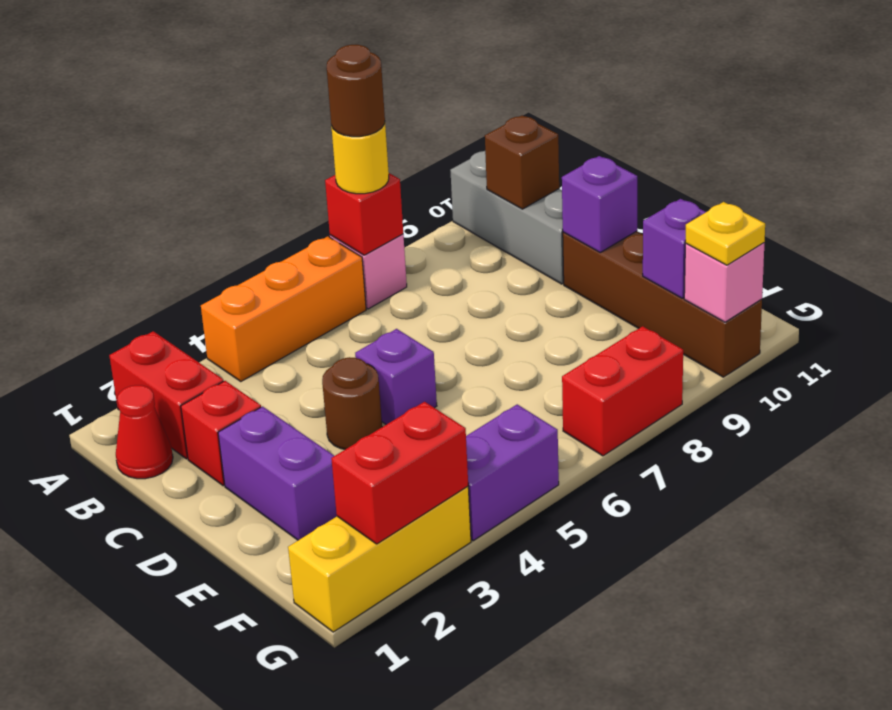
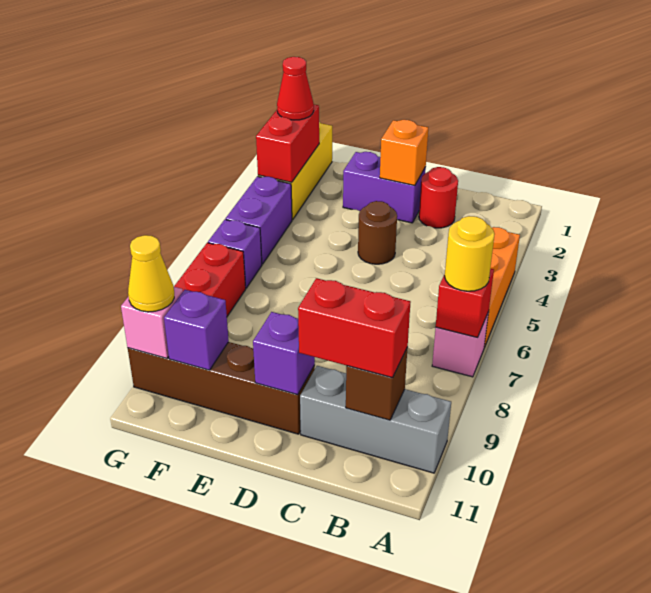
red 1x2 brick [109,331,224,459] -> red 1x2 brick moved to [298,278,411,378]
brown 1x1 round brick [326,45,385,137] -> none
red 1x1 cone [116,385,173,479] -> red 1x1 cone moved to [277,57,314,120]
red 1x1 brick [181,381,261,486] -> red 1x1 round brick [419,167,458,228]
none -> orange 1x1 brick [380,120,428,186]
purple 1x1 brick [355,329,437,425] -> purple 1x1 brick moved to [208,220,262,288]
yellow 1x1 plate [685,202,765,265] -> yellow 1x1 cone [128,235,174,312]

